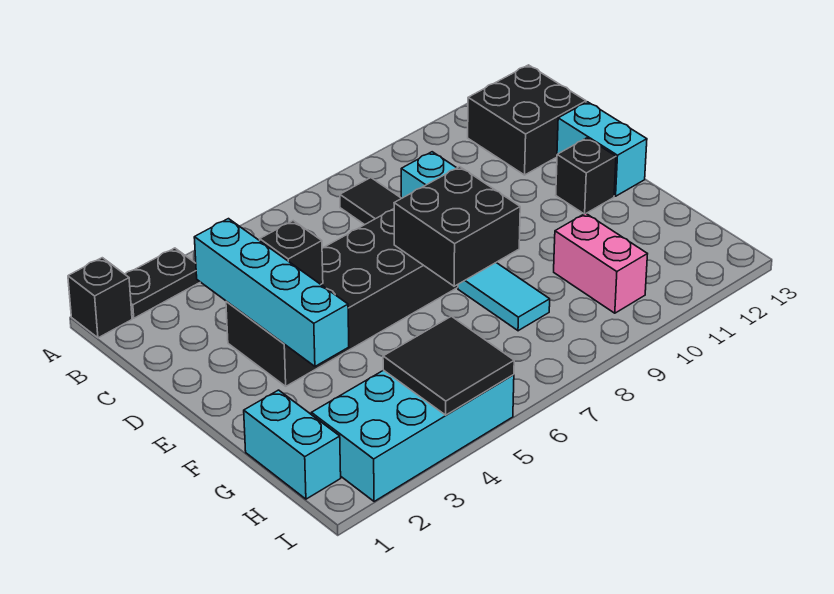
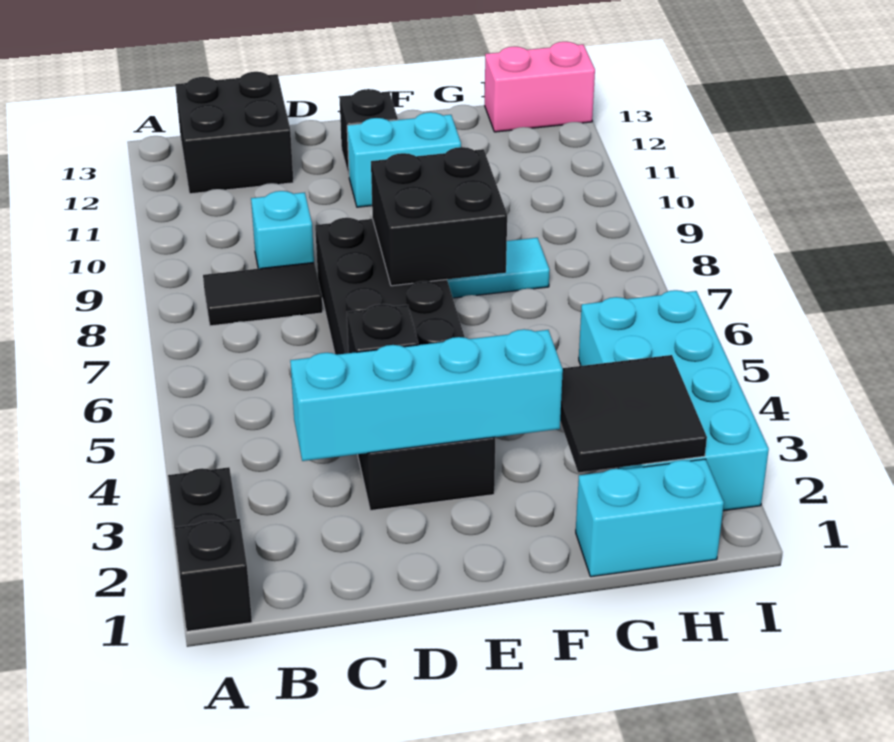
cyan 1x2 brick [557,102,647,196] -> cyan 1x2 brick moved to [347,112,461,207]
pink 1x2 brick [554,213,647,313] -> pink 1x2 brick moved to [485,42,595,132]
black 2x2 tile [383,316,514,415] -> black 2x2 tile moved to [560,355,707,473]

